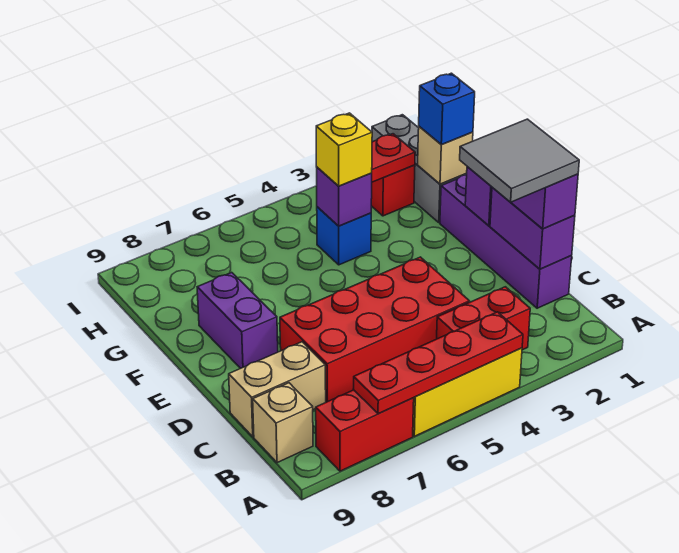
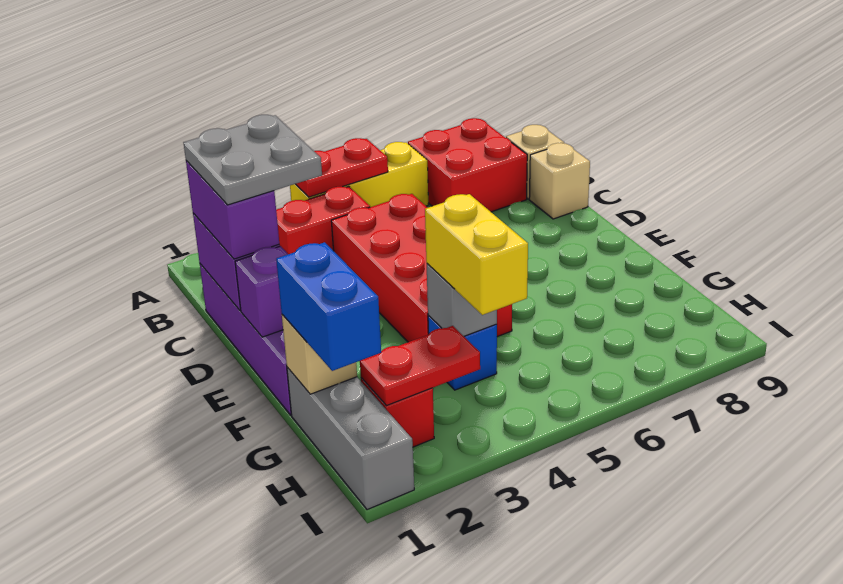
red 1x4 plate [353,312,523,414] -> red 1x2 plate [296,138,388,197]
red 1x2 brick [316,390,414,471] -> red 2x2 brick [408,118,527,212]
grey 2x2 tile [460,119,579,202] -> grey 2x2 plate [183,115,322,205]
red 2x4 brick [280,257,470,402] -> red 2x4 brick turned to [331,194,512,342]
tan 1x2 brick [229,342,326,437] -> tan 1x1 brick [529,143,590,219]
purple 1x2 brick [197,272,278,368] -> none
blue 1x1 brick [419,73,475,144] -> blue 1x2 brick [276,242,381,371]
purple 1x1 brick [317,167,372,226] -> grey 1x1 brick [427,264,497,336]
yellow 1x1 brick [316,113,372,186] -> yellow 1x2 brick [425,194,528,315]

